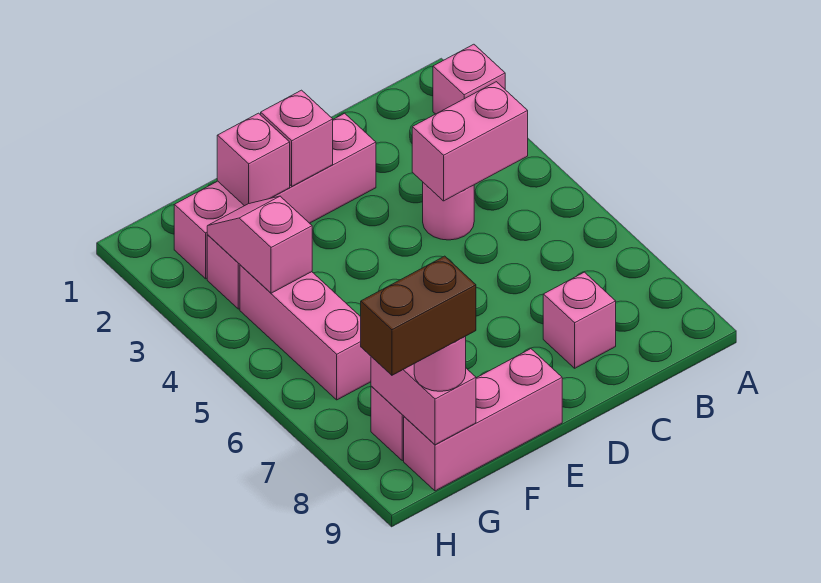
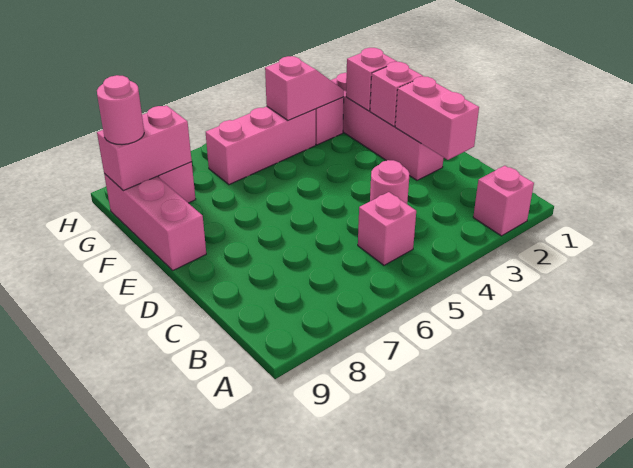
pink 1x2 brick [412,82,528,201] -> pink 1x2 brick moved to [395,76,479,160]
pink 1x1 brick [543,272,616,368] -> pink 1x1 brick moved to [358,192,416,265]
brown 1x2 brick [361,256,476,375] -> none

